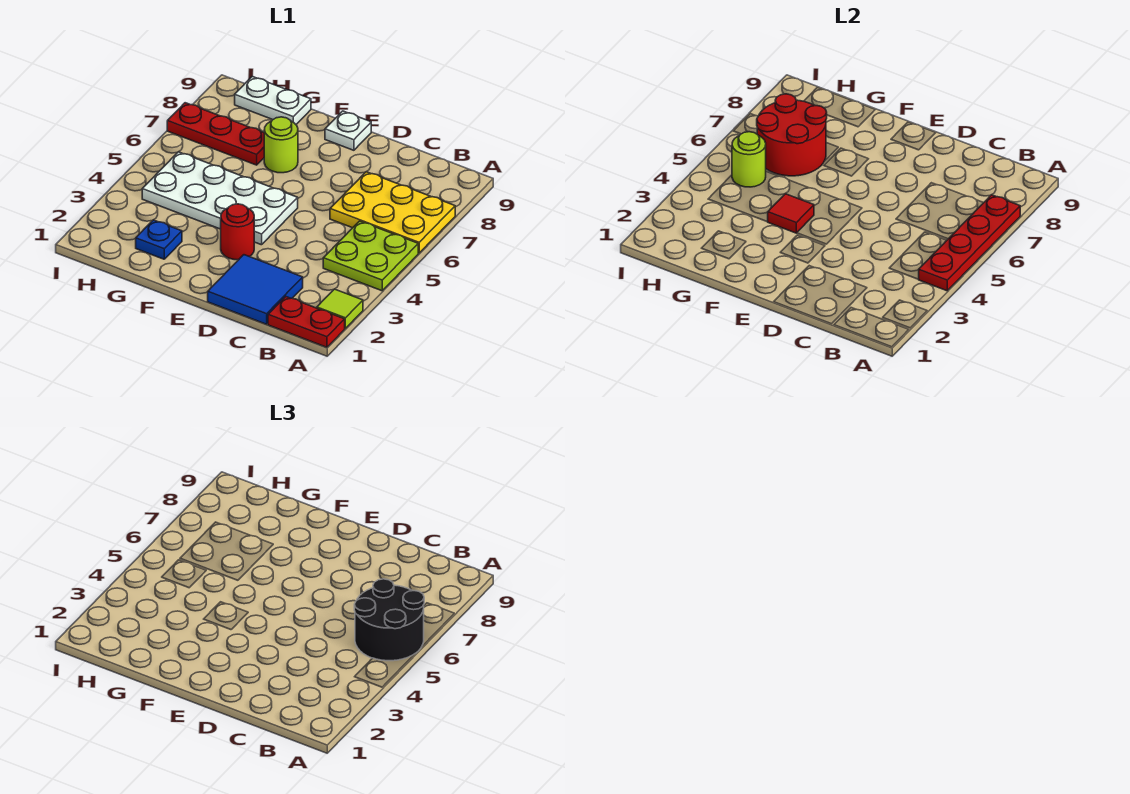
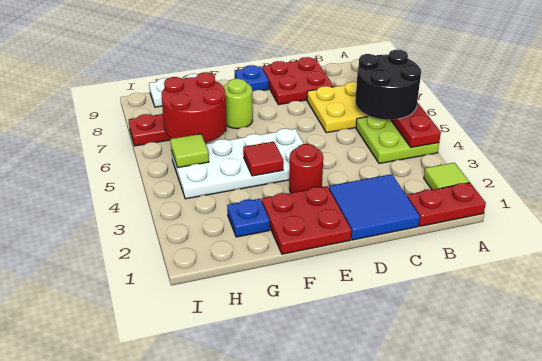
none -> red 2x2 plate [262,57,334,105]
none -> red 2x2 plate [262,186,351,254]
white 1x1 plate [325,111,371,150] -> blue 1x1 plate [235,65,269,92]
lime 1x1 round brick [732,132,766,187] -> lime 1x1 tile [170,134,209,168]

